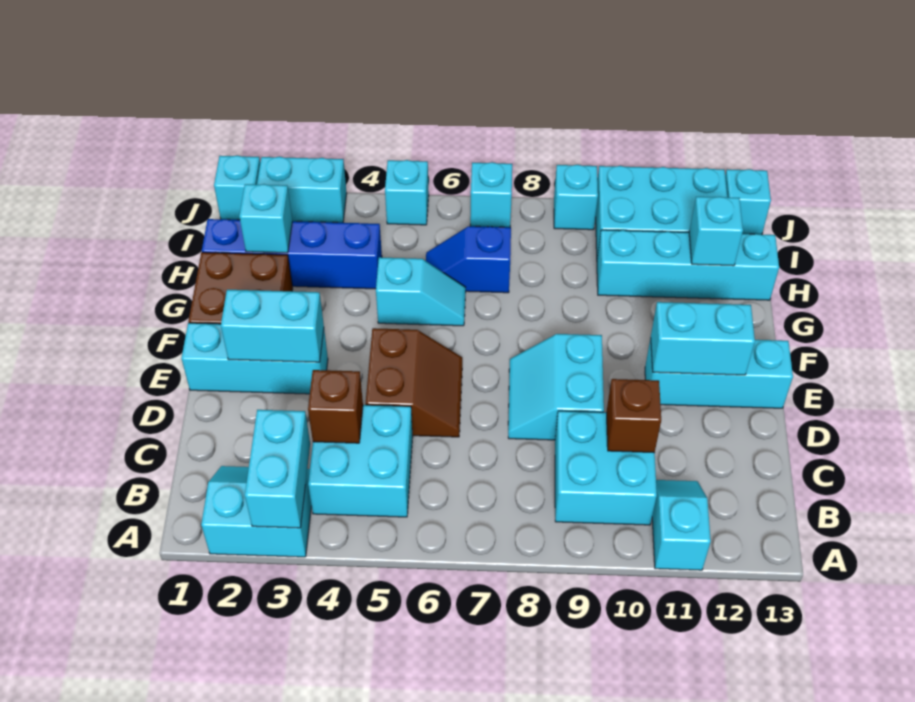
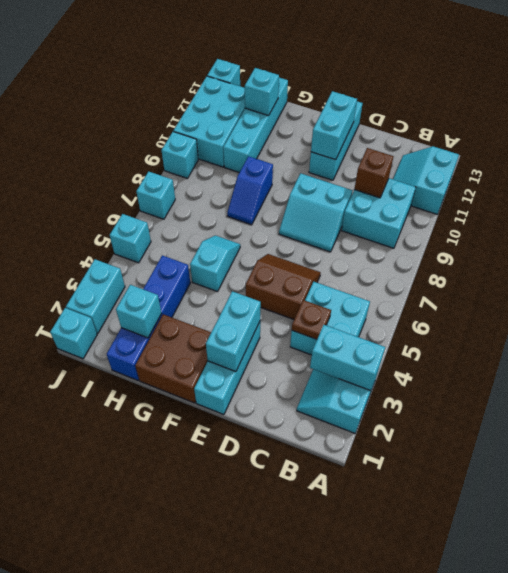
cyan 1x2 slope [652,480,711,570] -> cyan 2x2 slope [393,146,459,214]
brown 1x1 brick [308,370,363,443] -> brown 1x1 plate [292,300,331,339]
blue 1x2 slope [426,226,511,293] -> blue 1x2 slope moved to [227,156,273,225]

